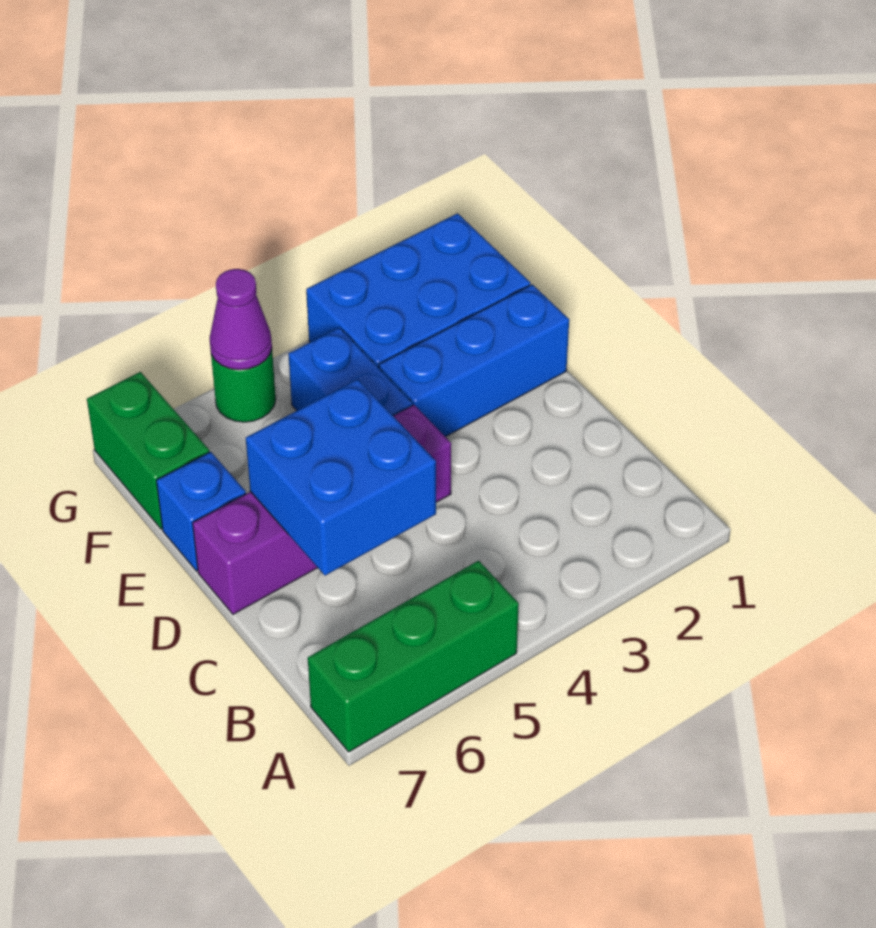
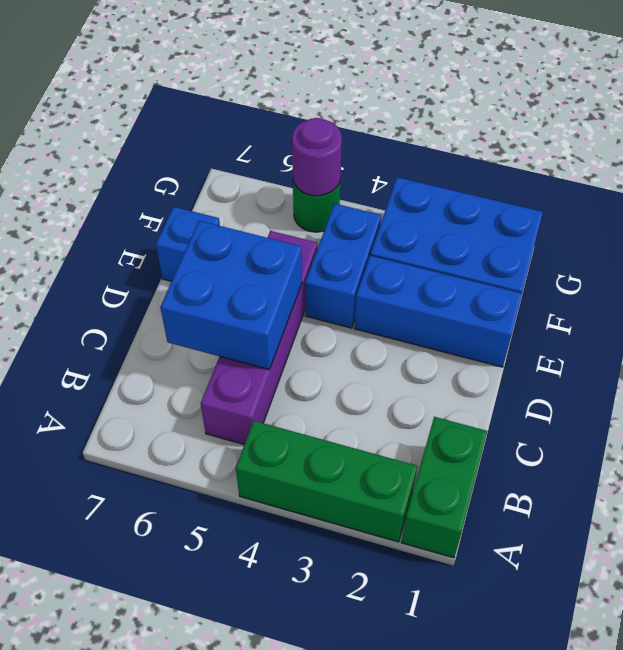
green 1x3 brick [308,561,519,752] -> green 1x3 brick moved to [236,421,417,542]
purple 1x4 brick [193,405,451,614] -> purple 1x4 brick turned to [201,231,317,445]
green 1x2 brick [87,372,209,529] -> green 1x2 brick moved to [401,417,487,558]
purple 1x1 cone [209,269,272,370] -> purple 1x1 round brick [292,118,342,196]

